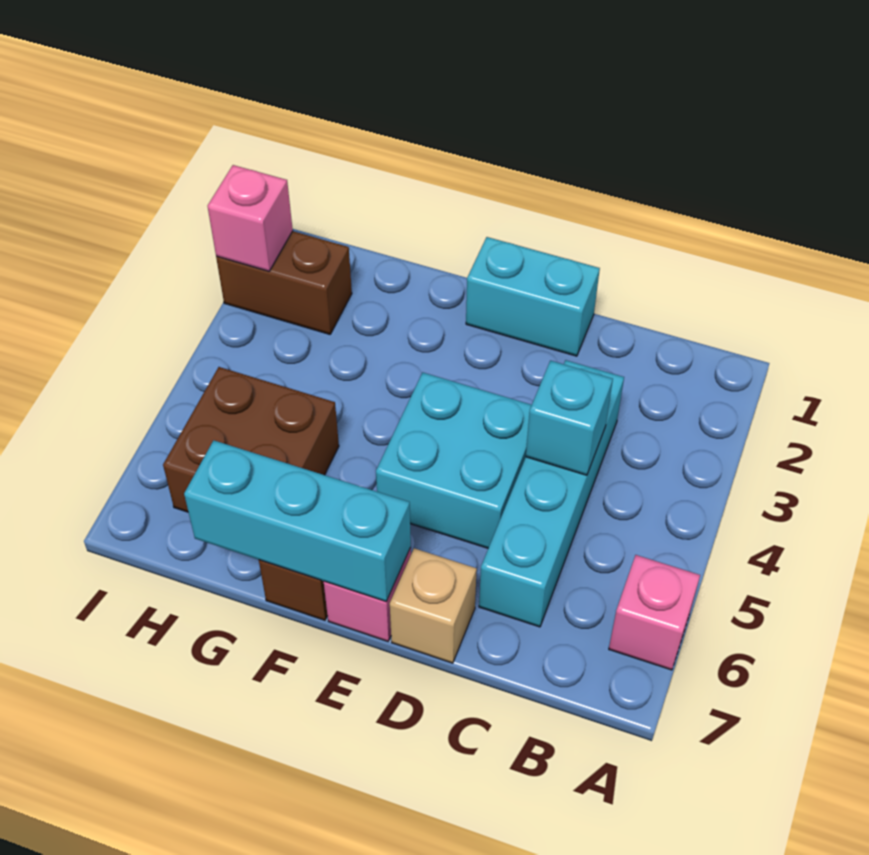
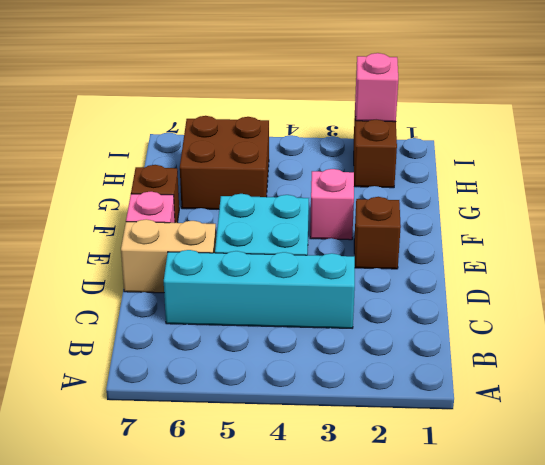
pink 1x1 brick [609,555,700,670] -> pink 1x1 brick moved to [310,169,354,240]
cyan 1x1 brick [526,361,613,475] -> none
cyan 1x2 brick [466,237,600,356] -> none
tan 1x1 brick [390,548,477,663] -> tan 1x2 brick [121,219,216,293]
none -> brown 1x1 brick [354,197,401,269]
cyan 1x3 brick [184,440,411,602] -> none

